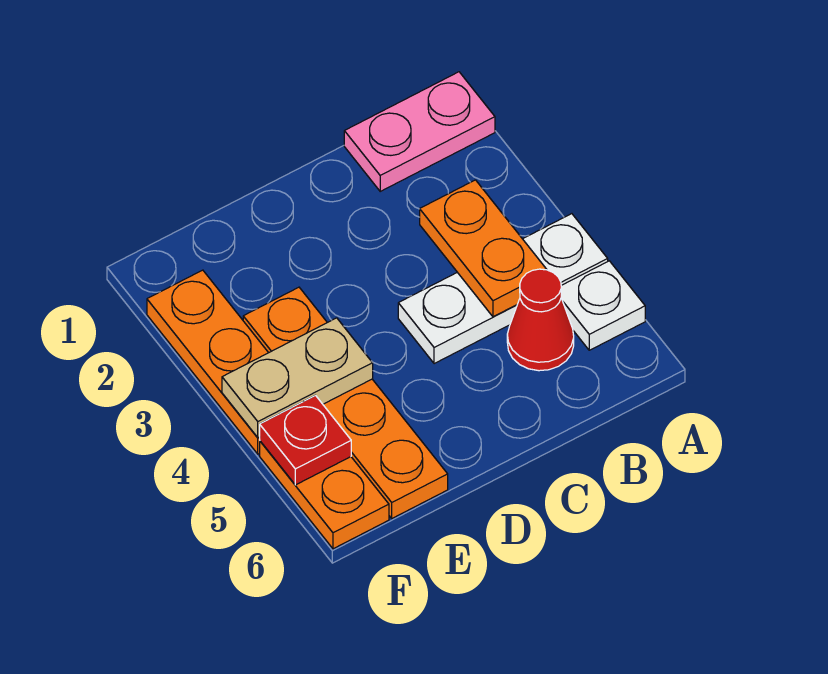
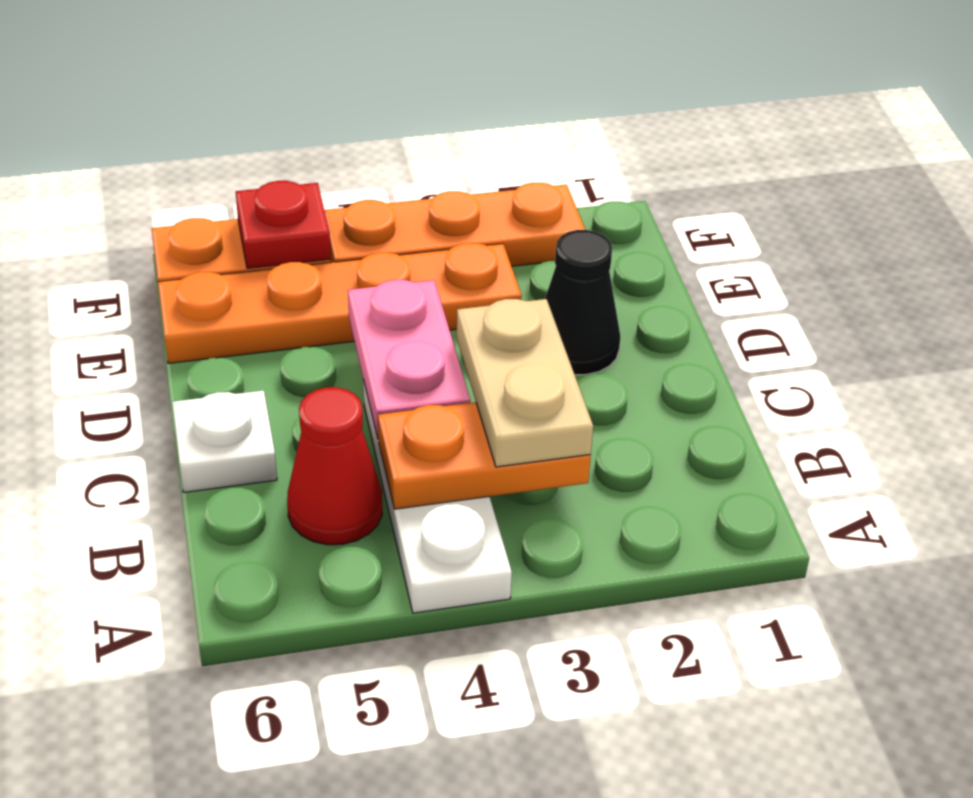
pink 1x2 plate [344,72,495,191] -> pink 1x2 plate moved to [348,280,470,438]
white 1x1 plate [561,261,645,350] -> white 1x1 plate moved to [172,390,277,492]
none -> black 1x1 cone [545,230,620,375]
tan 1x2 plate [222,318,373,438] -> tan 1x2 plate moved to [457,299,593,467]

